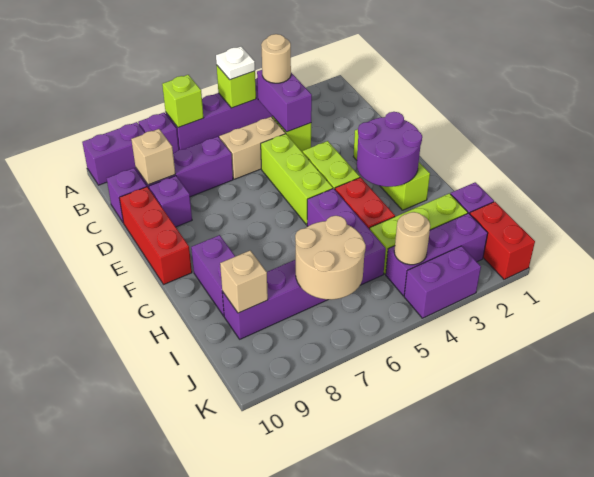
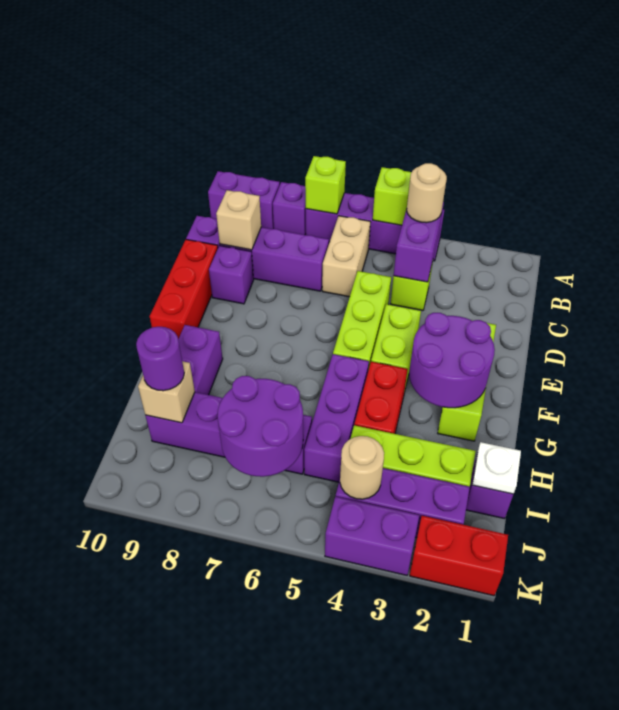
white 1x1 plate [216,47,255,80] -> white 1x1 plate moved to [472,442,521,494]
tan 1x2 brick [219,117,285,179] -> tan 1x2 brick turned to [322,216,370,297]
tan 2x2 round brick [295,216,366,300] -> purple 2x2 round brick [217,376,303,477]
none -> purple 1x1 round brick [136,327,184,391]
red 1x2 brick [470,202,535,279] -> red 1x2 brick turned to [410,516,508,596]

